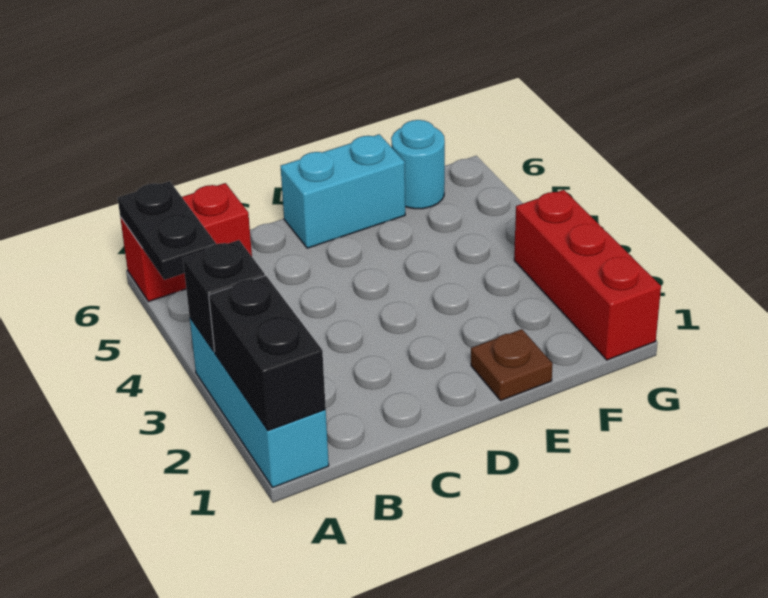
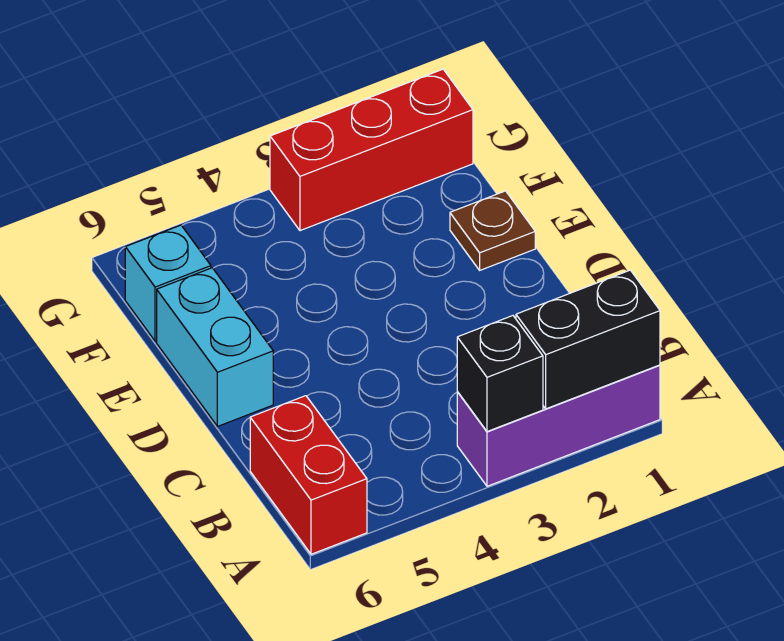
cyan 1x3 brick [190,318,329,487] -> purple 1x3 brick [457,365,660,486]
black 1x2 plate [118,181,216,280] -> none
cyan 1x1 round brick [391,120,445,209] -> cyan 1x1 brick [125,225,211,341]

